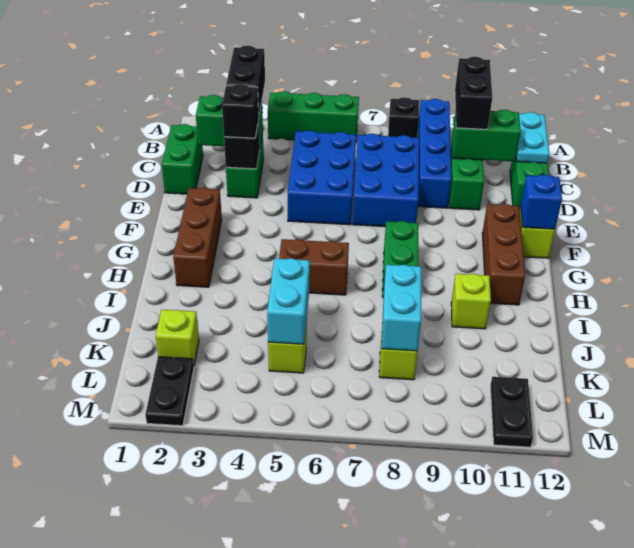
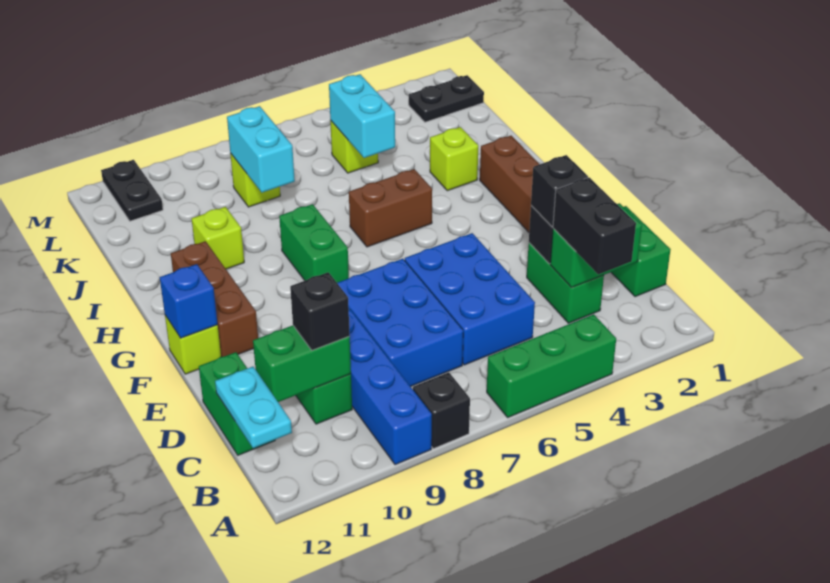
black 1x2 brick [455,57,492,129] -> black 1x1 brick [290,272,350,350]
lime 1x1 brick [156,310,199,365] -> lime 1x1 brick moved to [430,127,478,191]
black 1x2 plate [145,357,194,426] -> black 1x2 plate turned to [409,75,484,122]

